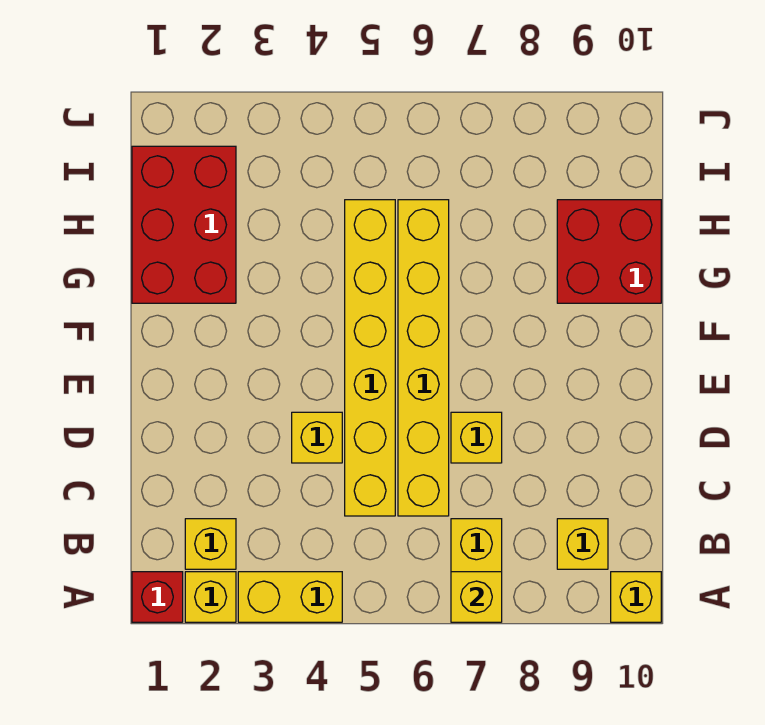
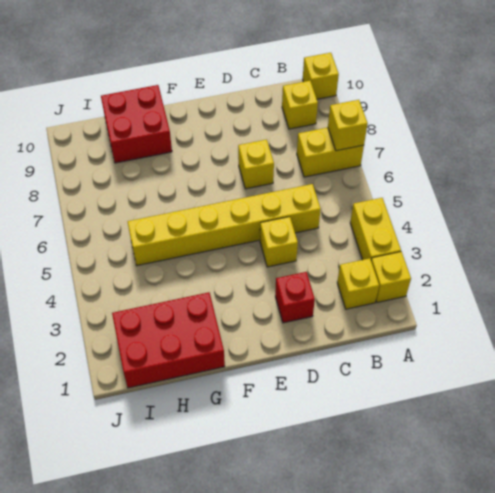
red 1x1 brick [132,572,183,622] -> red 1x1 brick moved to [275,272,315,323]
yellow 1x6 brick [398,200,449,516] -> none

